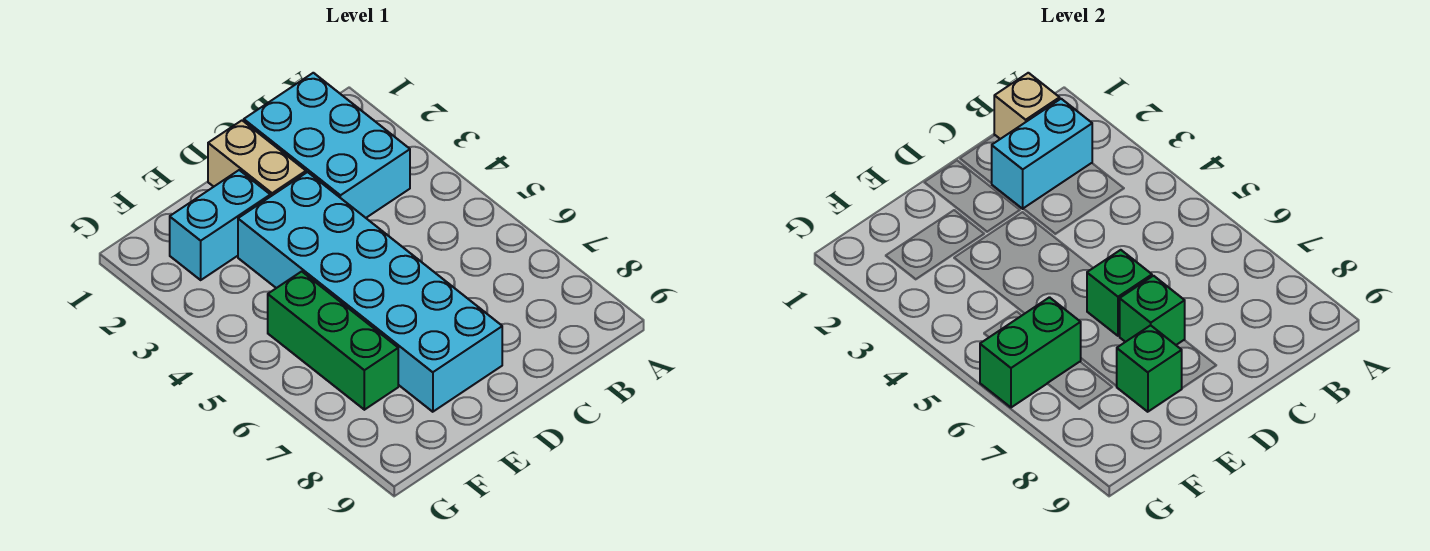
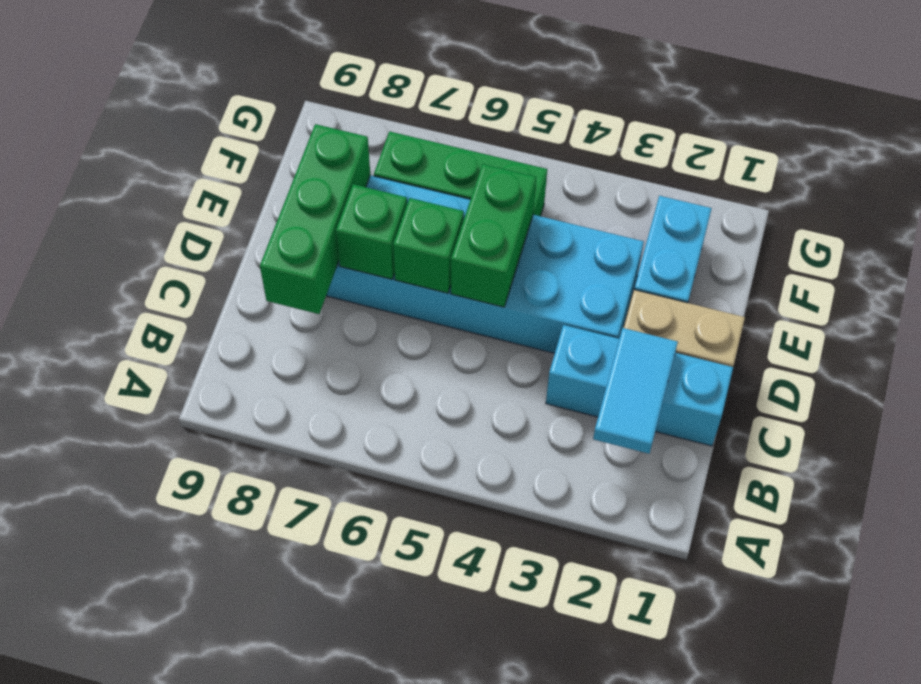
cyan 2x3 brick [244,73,410,218] -> cyan 1x3 brick [546,325,733,446]
tan 1x1 brick [994,73,1060,139] -> none
cyan 1x2 brick [991,99,1092,209] -> cyan 1x2 tile [593,328,678,454]
green 1x1 brick [1117,325,1182,412] -> green 1x3 brick [260,124,370,314]
green 1x2 brick [980,297,1081,407] -> green 1x2 brick moved to [451,164,536,307]

